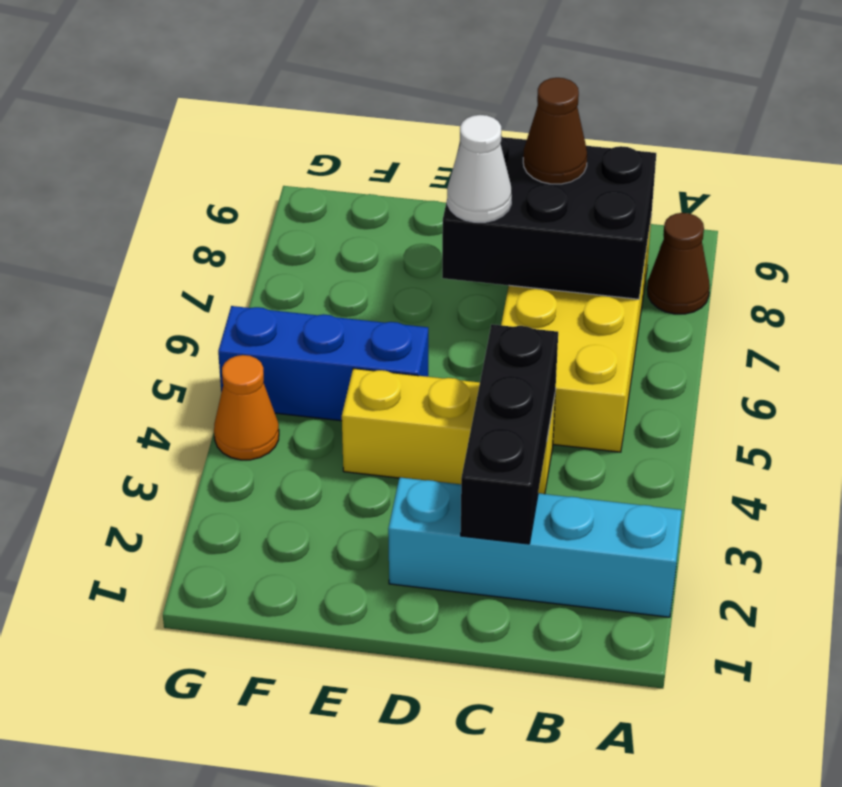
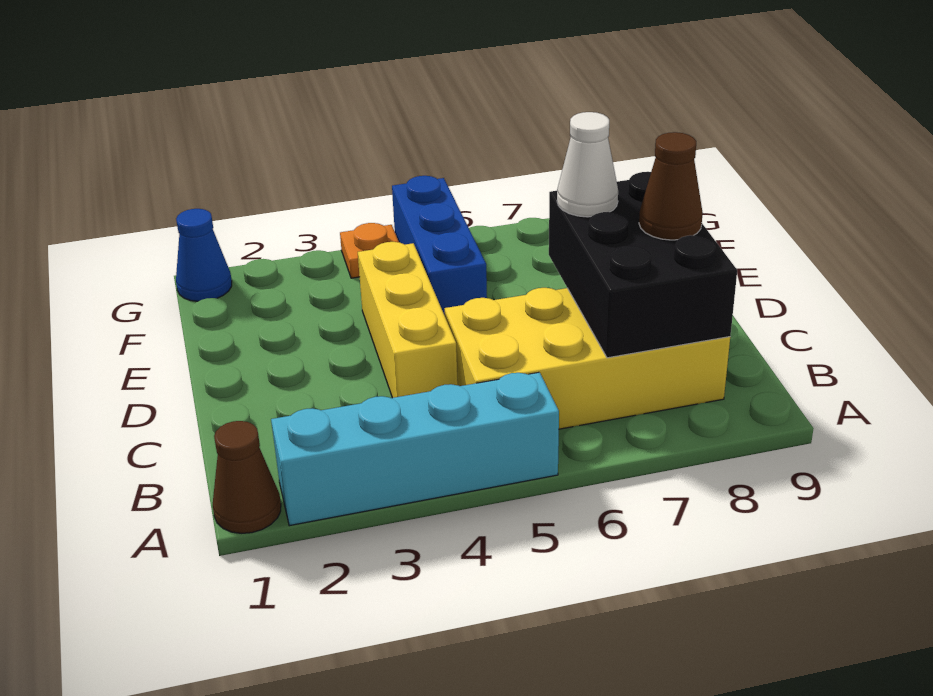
cyan 1x4 brick [388,478,682,617] -> cyan 1x4 brick turned to [271,372,559,526]
brown 1x1 cone [647,213,710,314] -> brown 1x1 cone moved to [213,421,281,533]
black 1x3 brick [461,324,558,544] -> none
none -> blue 1x1 cone [176,209,232,301]
orange 1x1 cone [214,355,279,460] -> orange 1x1 plate [340,223,399,278]

